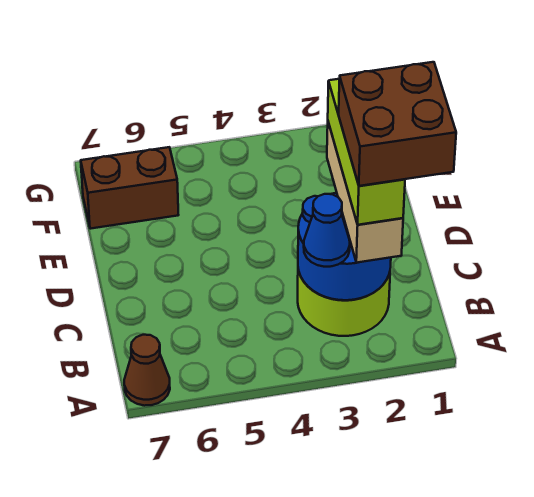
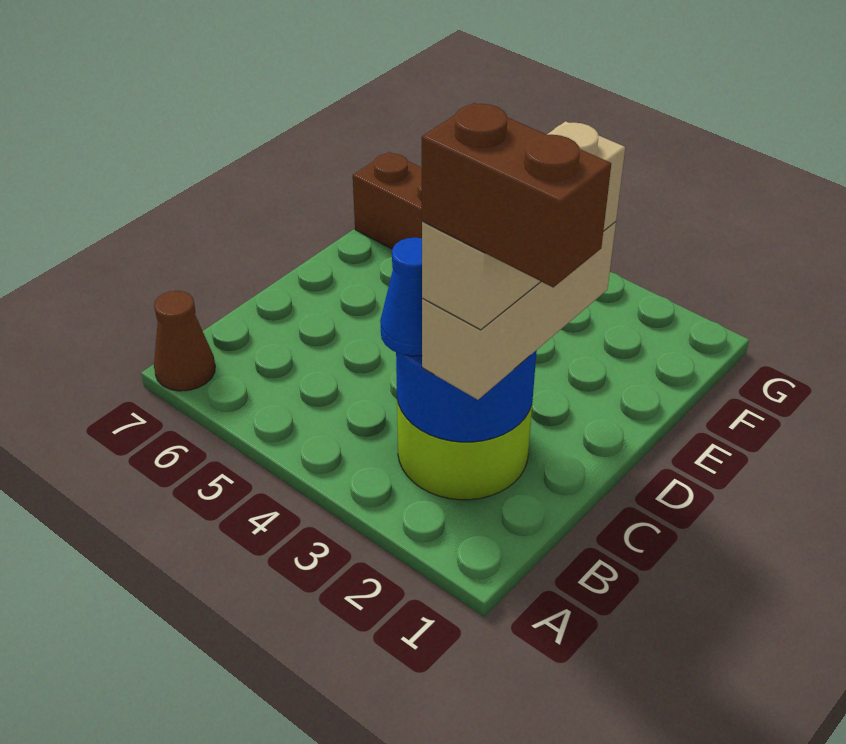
brown 2x2 brick [339,62,456,186] -> brown 1x2 brick [422,103,611,287]
lime 1x3 brick [328,79,405,225] -> tan 1x3 brick [422,121,625,330]

